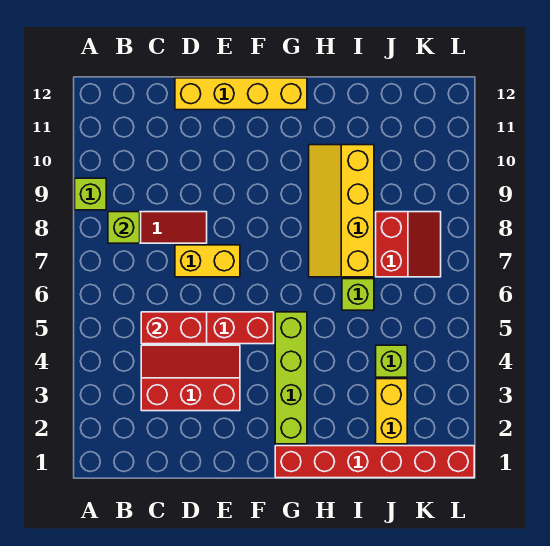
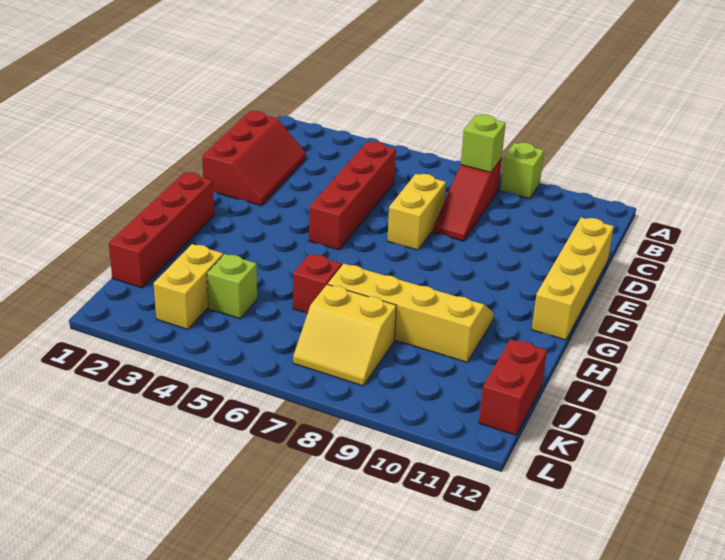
red 2x3 slope [141,345,240,411] -> red 2x3 slope moved to [202,111,306,206]
red 1x2 brick [141,312,207,344] -> red 1x2 brick moved to [479,339,547,435]
red 1x6 brick [275,446,474,478] -> red 1x4 brick [109,173,214,288]
lime 1x4 brick [275,312,307,444] -> none
lime 1x1 brick [342,279,374,310] -> red 1x1 brick [293,254,342,313]
yellow 1x2 brick [376,379,407,444] -> yellow 1x2 brick turned to [154,244,223,329]
red 2x2 slope [376,212,441,277] -> yellow 2x2 slope [293,284,396,386]

